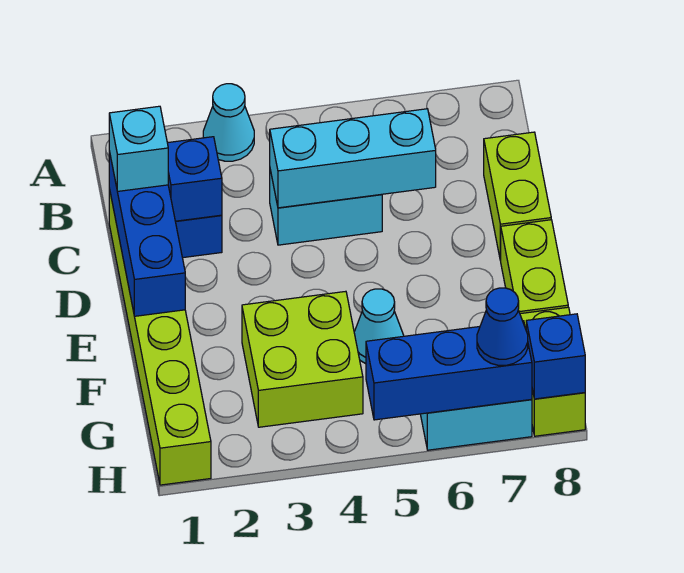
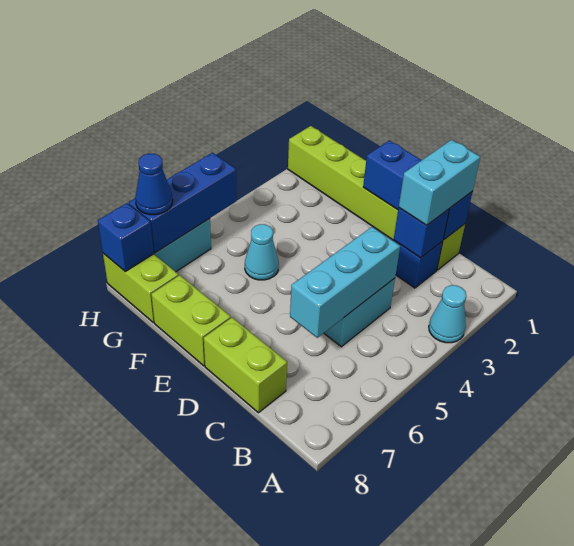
cyan 1x1 brick [109,106,168,192] -> cyan 1x2 brick [399,140,480,225]
lime 2x2 brick [242,291,363,427] -> none

